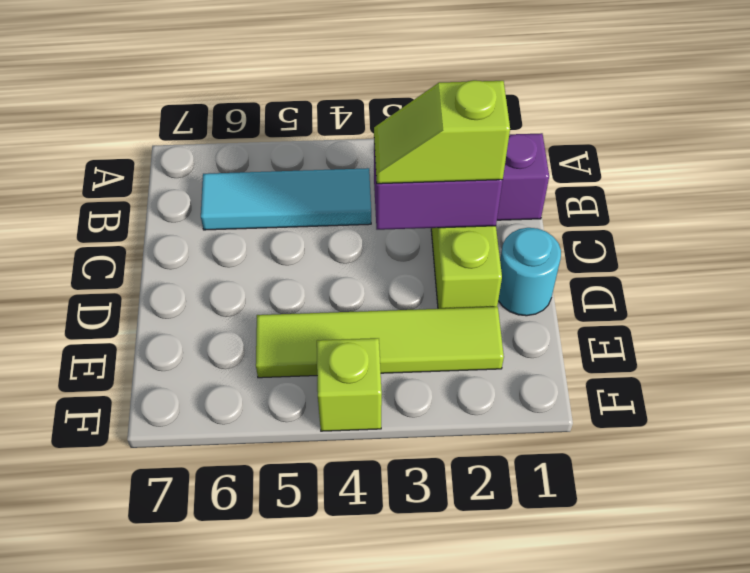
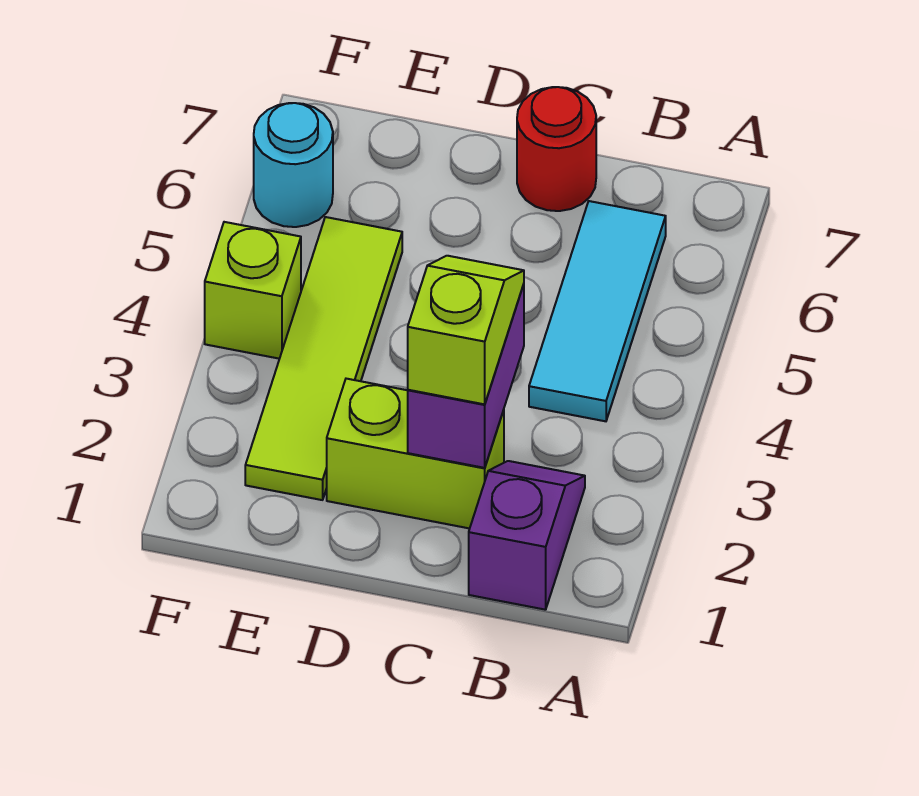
none -> red 1x1 round brick [517,87,596,211]
cyan 1x1 round brick [498,228,561,316] -> cyan 1x1 round brick moved to [254,103,333,227]

